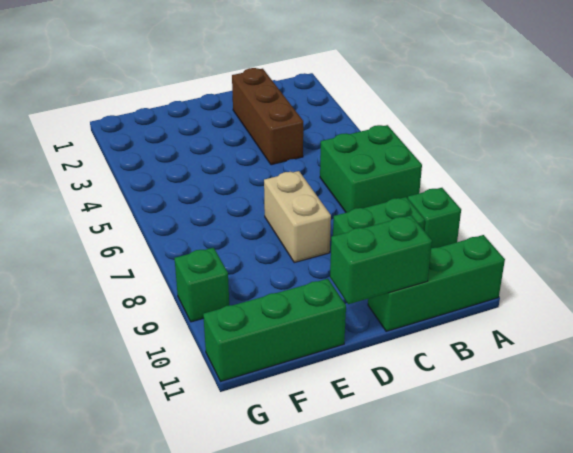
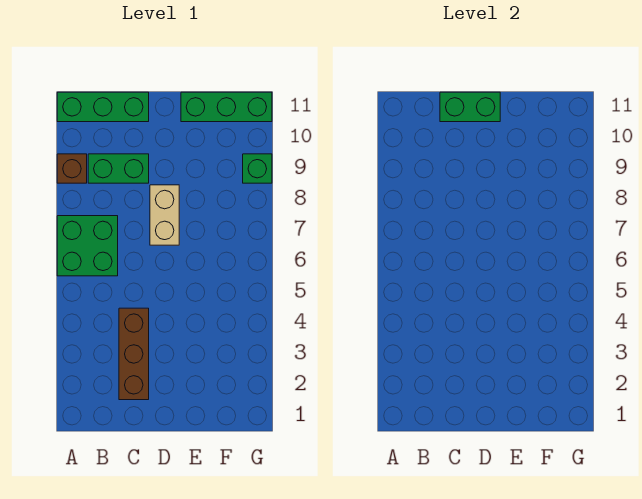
green 1x1 brick [408,188,461,248] -> brown 1x1 brick [57,154,87,183]

